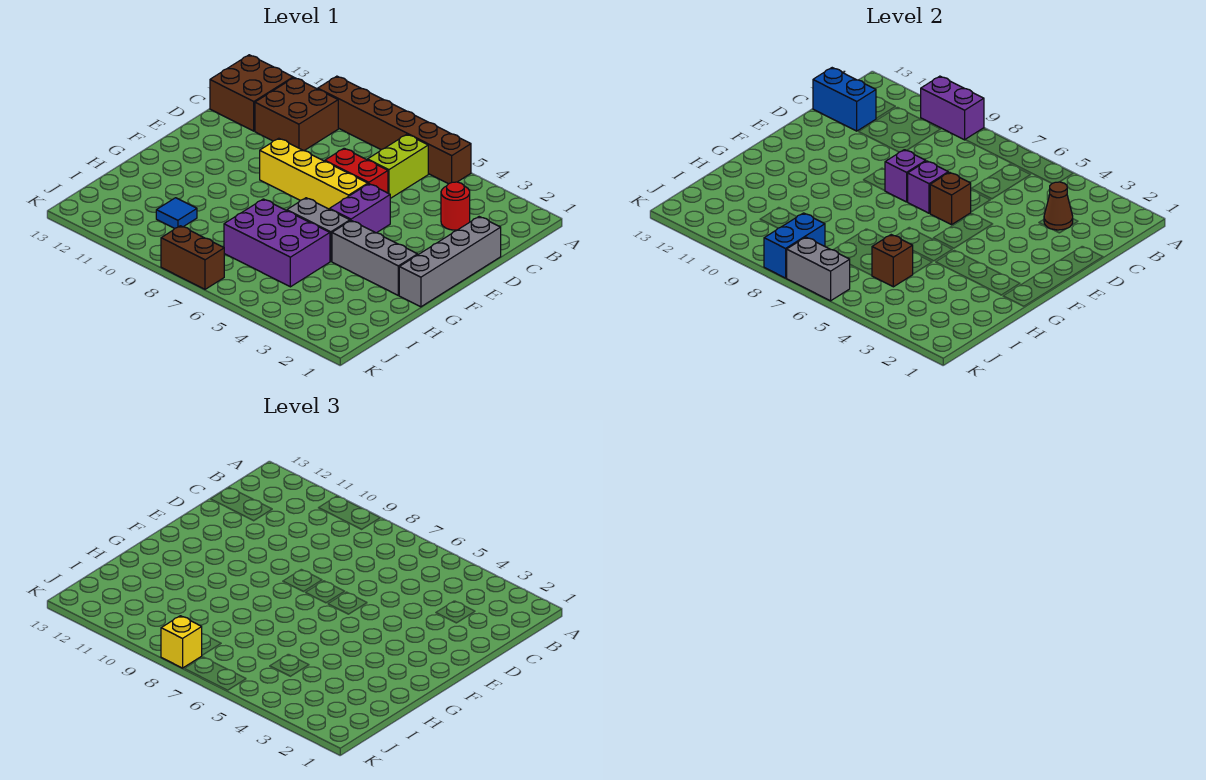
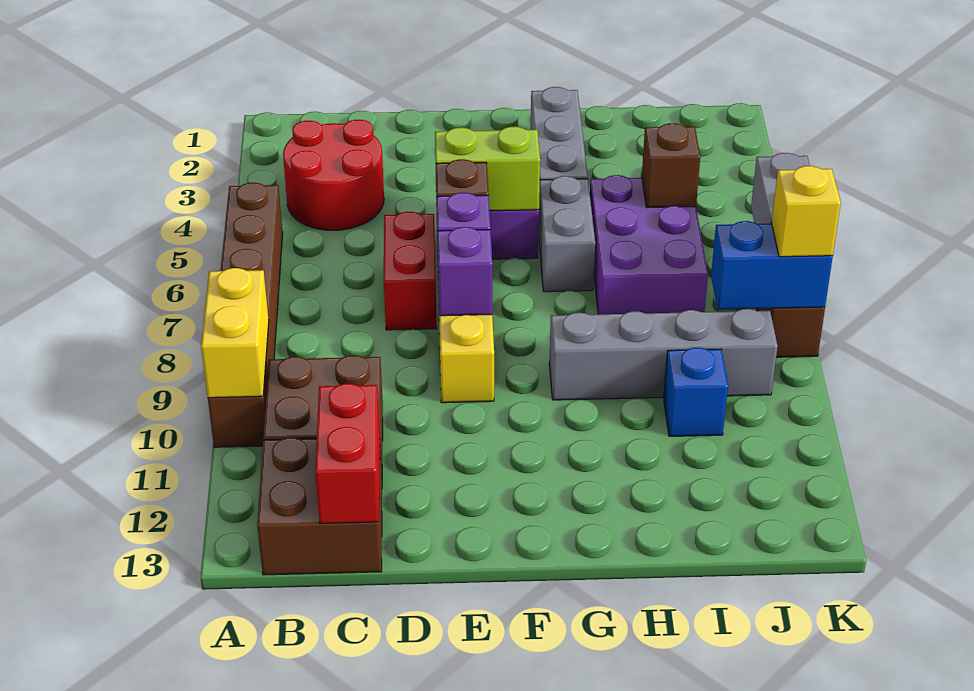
purple 1x2 brick [921,76,984,140] -> yellow 1x2 brick [201,268,269,398]
lime 1x2 brick [368,134,428,198] -> lime 1x2 brick moved to [435,126,540,211]
red 1x1 round brick [441,182,470,230] -> red 2x2 round brick [283,120,384,230]
brown 1x1 cone [1044,182,1073,230] -> none
blue 1x2 brick [813,68,876,131] -> red 1x2 brick [315,384,380,523]
grey 1x4 brick [399,217,501,307] -> grey 1x4 brick moved to [549,309,778,400]
blue 1x1 tile [156,198,197,228] -> blue 1x1 brick [664,348,728,436]

